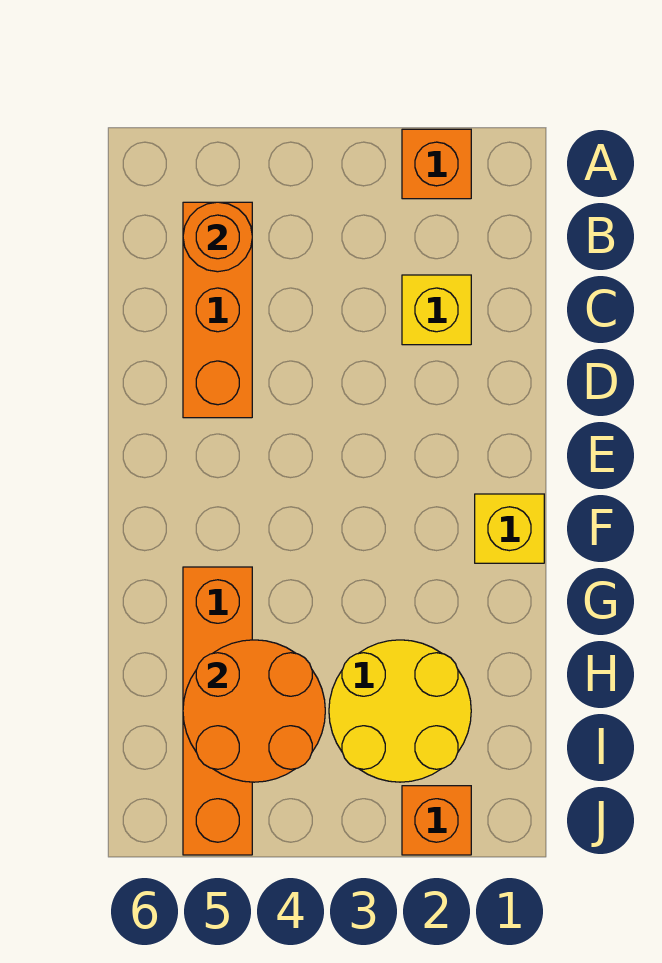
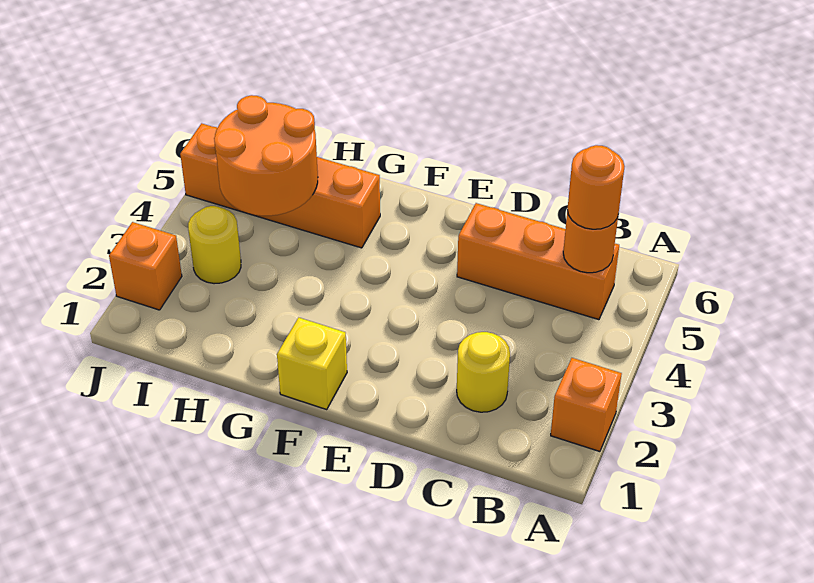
none -> orange 1x1 round brick [567,145,625,229]
yellow 1x1 brick [402,275,471,345] -> yellow 1x1 round brick [457,332,510,412]
yellow 2x2 round brick [329,640,471,782] -> yellow 1x1 round brick [188,206,241,284]

